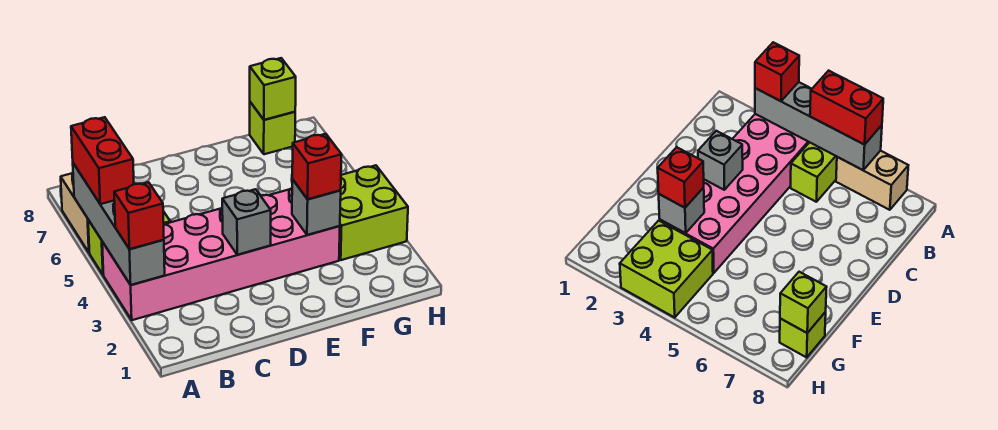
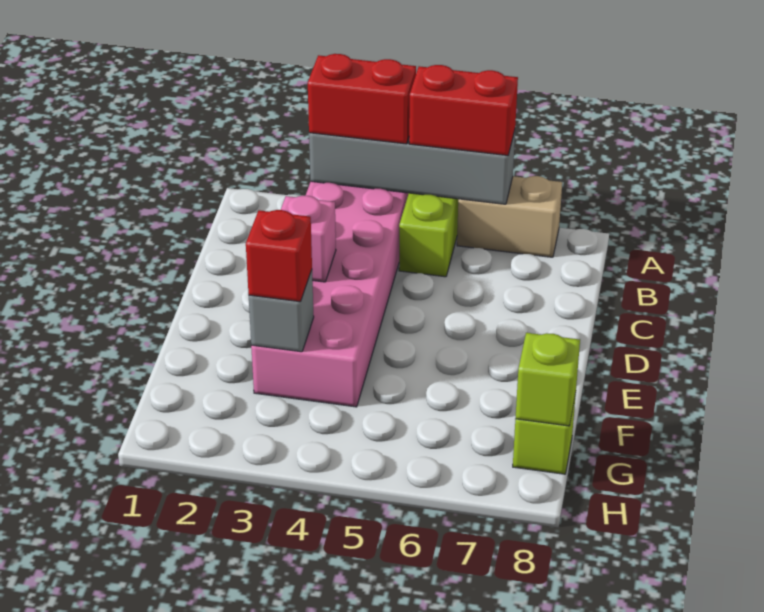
red 1x1 brick [114,182,164,249] -> red 1x2 brick [308,54,416,144]
grey 1x1 brick [222,189,271,255] -> pink 1x1 brick [281,196,336,282]
lime 2x2 brick [339,165,408,260] -> none

